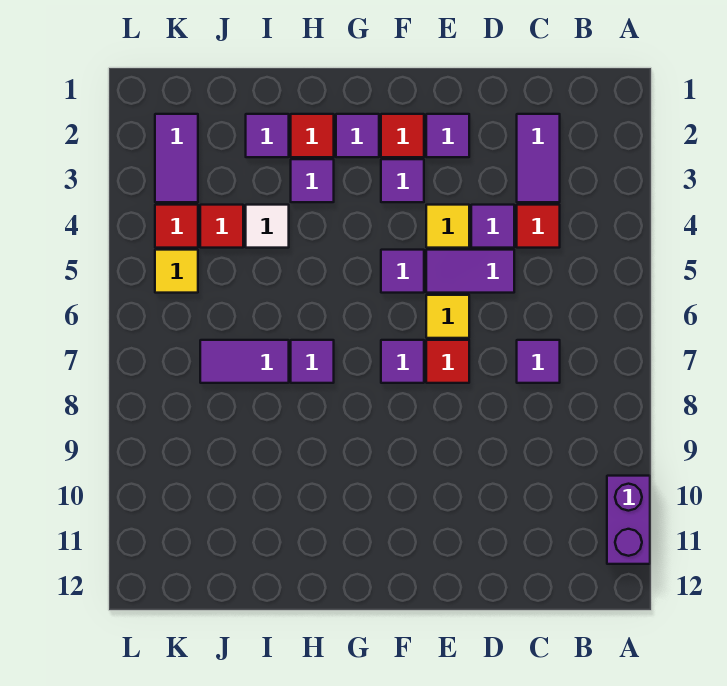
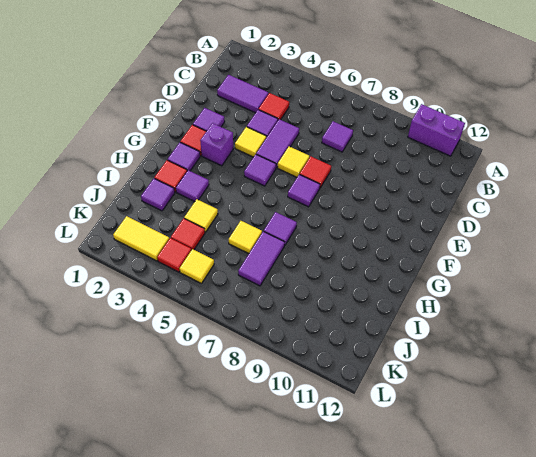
purple 1x1 tile [381,159,424,202] -> purple 1x1 brick [200,123,233,166]
white 1x1 tile [246,205,289,248] -> yellow 1x1 tile [184,199,218,232]
none -> yellow 1x1 tile [229,221,262,254]
purple 1x2 tile [155,114,198,202] -> yellow 1x2 tile [113,216,169,261]

